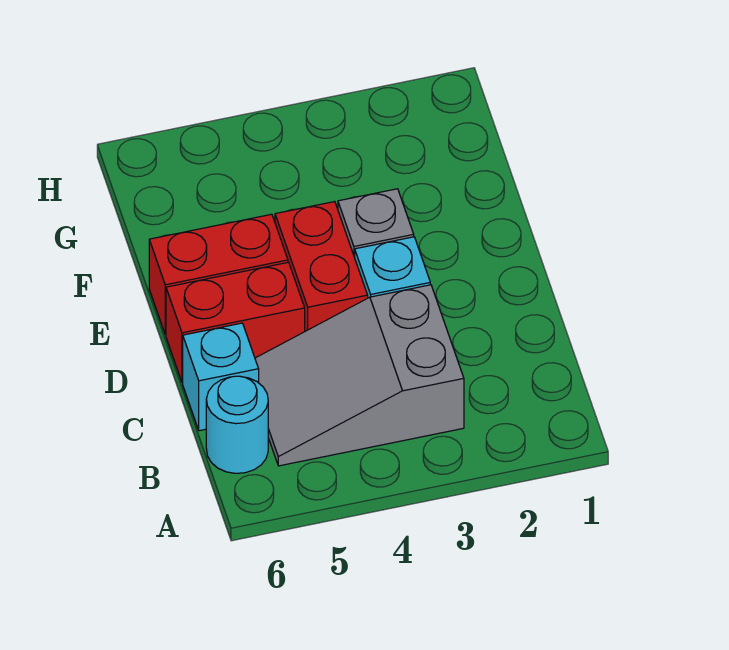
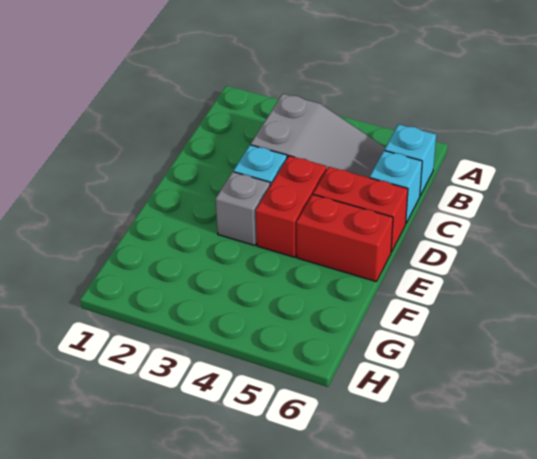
cyan 1x1 round brick [206,376,268,473] -> cyan 1x1 brick [385,124,436,195]

